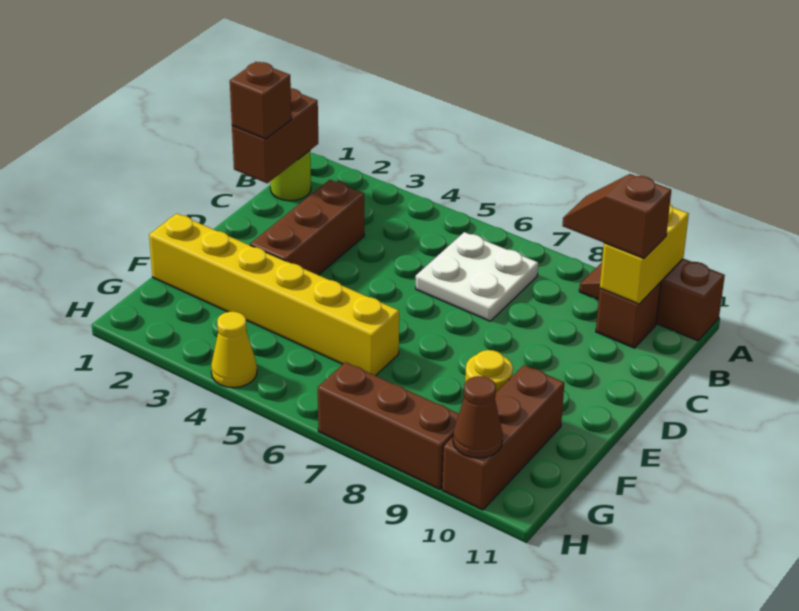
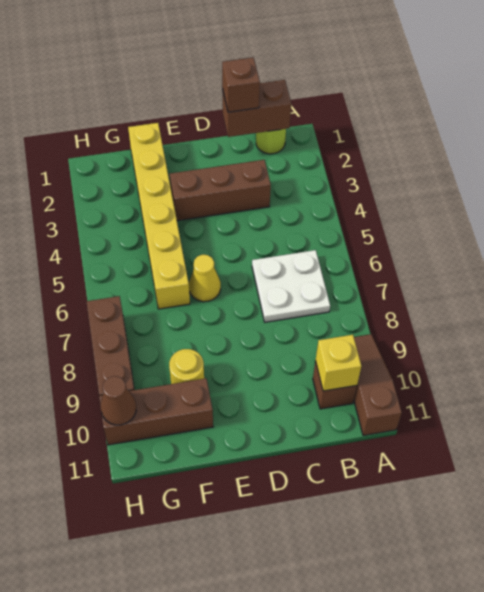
yellow 1x2 brick [600,204,689,304] -> yellow 1x1 brick [316,335,361,391]
brown 1x2 slope [562,174,671,258] -> none
yellow 1x1 cone [211,312,257,388] -> yellow 1x1 cone moved to [189,255,221,302]

